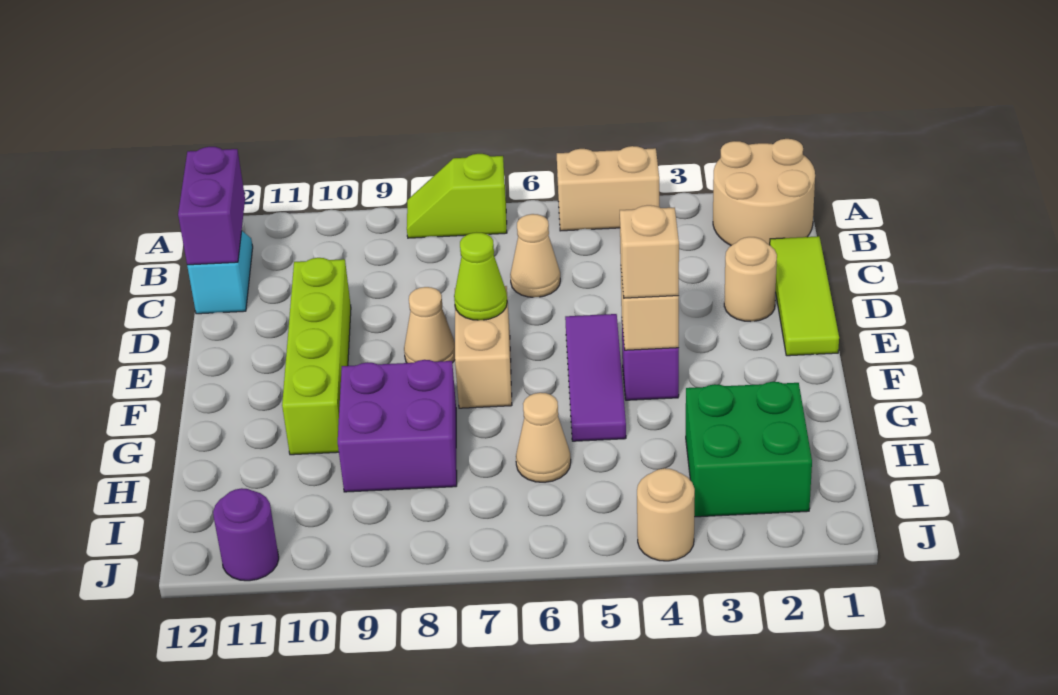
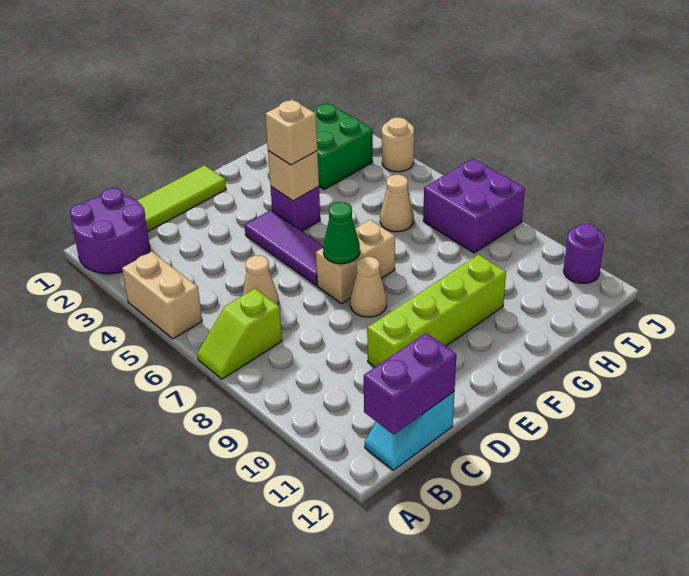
tan 2x2 round brick [713,139,815,246] -> purple 2x2 round brick [70,188,150,274]
lime 1x2 slope [407,154,507,238] -> lime 1x2 slope turned to [197,289,282,379]
tan 1x1 round brick [724,237,777,322] -> none
purple 1x3 tile [565,314,626,441] -> purple 1x3 tile turned to [245,210,323,285]
lime 1x1 cone [454,233,507,320] -> green 1x1 cone [323,202,360,264]
purple 2x2 brick [338,360,457,492] -> purple 2x2 brick moved to [423,159,525,253]

